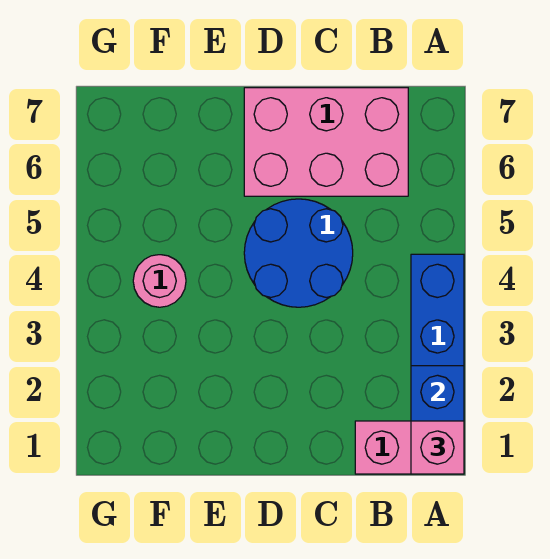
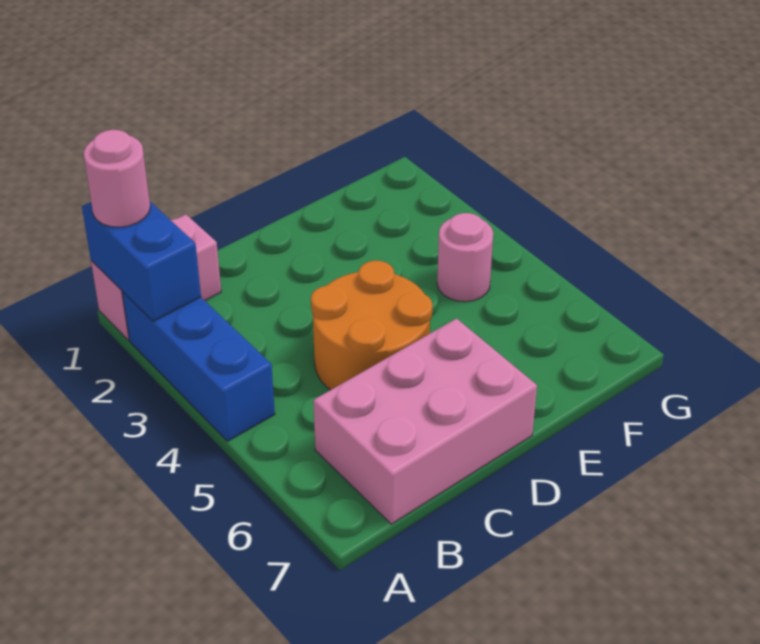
pink 1x1 brick [411,421,464,474] -> pink 1x1 round brick [84,130,150,227]
blue 2x2 round brick [244,199,353,307] -> orange 2x2 round brick [311,261,433,390]

